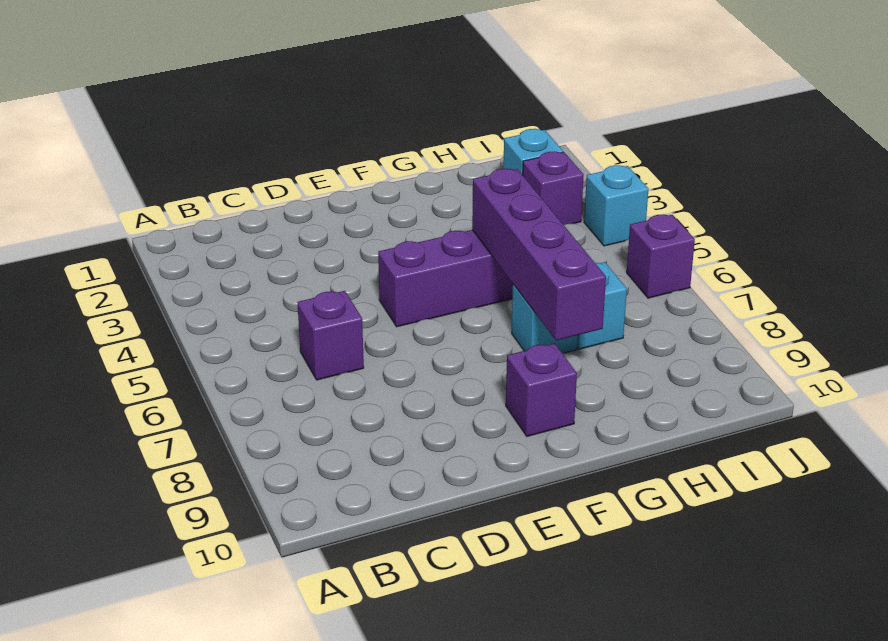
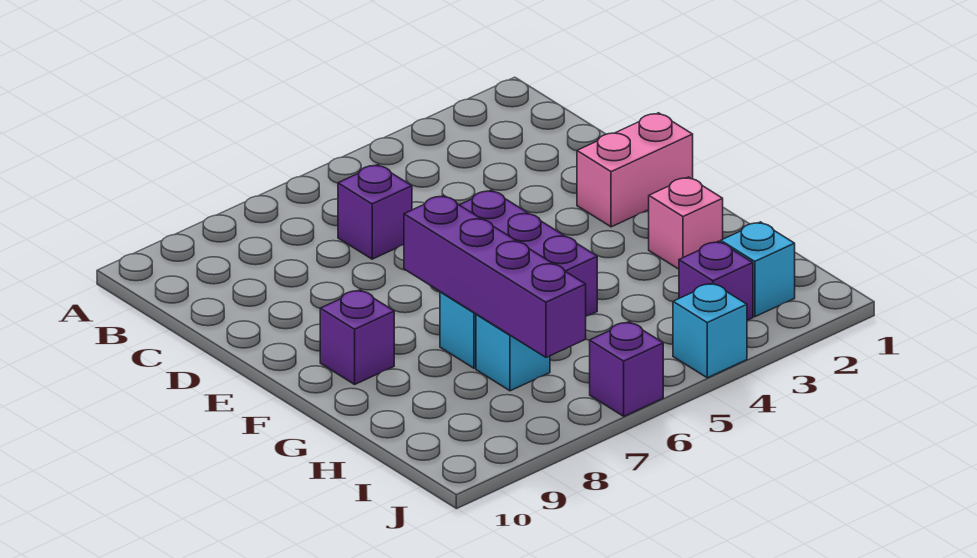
none -> pink 1x2 brick [577,113,693,227]
none -> pink 1x1 brick [649,177,723,269]
purple 1x4 brick [472,169,606,340] -> purple 1x4 brick turned to [404,195,586,357]

